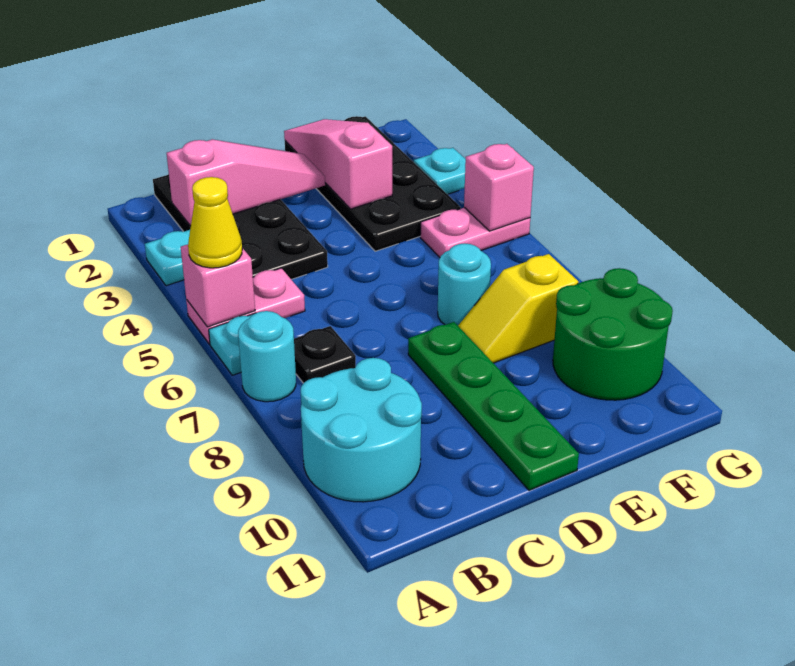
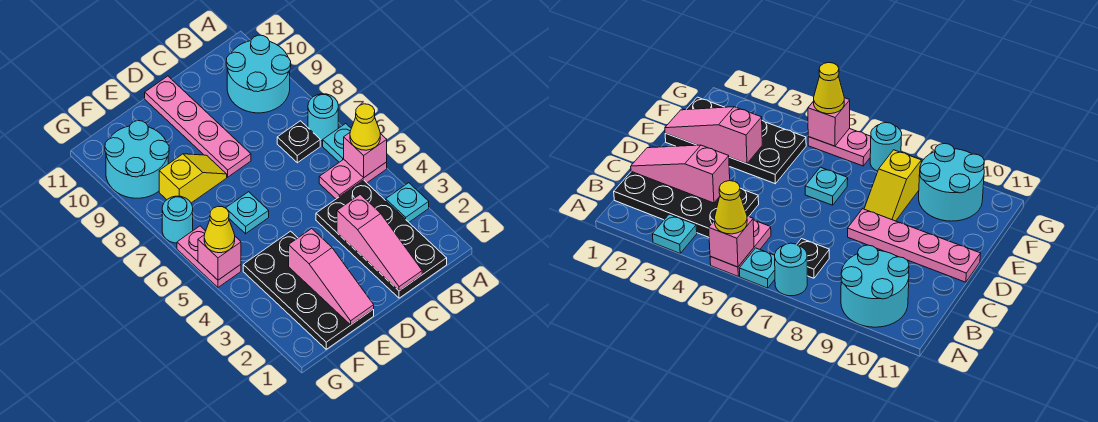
pink 1x3 slope [167,139,325,226] -> pink 1x3 slope turned to [337,194,422,291]
green 1x4 plate [408,322,579,490] -> pink 1x4 plate [145,76,251,177]
cyan 1x1 round brick [438,243,491,325] -> cyan 1x1 round brick moved to [162,196,193,243]
pink 1x2 plate [420,208,530,257] -> pink 1x2 plate turned to [177,226,241,287]
green 2x2 round brick [553,268,673,400] -> cyan 2x2 round brick [105,121,169,198]
cyan 1x1 plate [414,148,466,194] -> cyan 1x1 plate moved to [226,192,269,234]
none -> yellow 1x1 cone [204,206,235,253]

